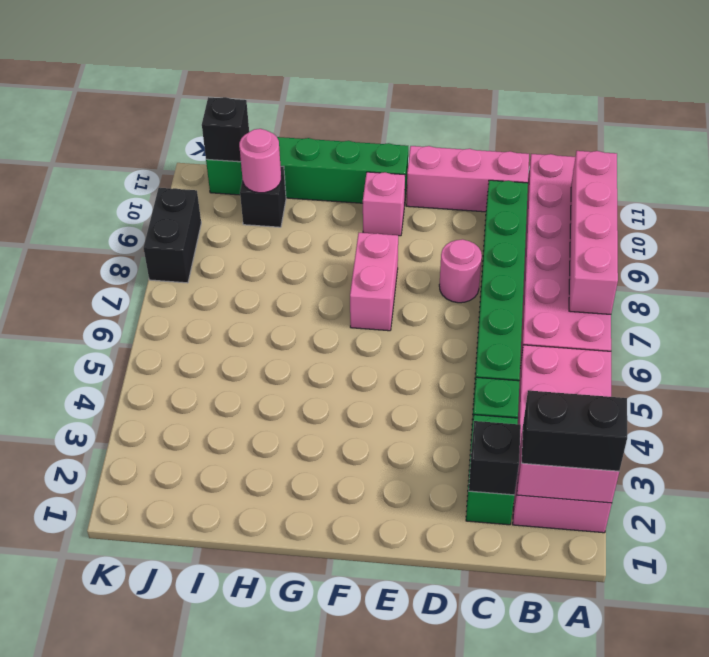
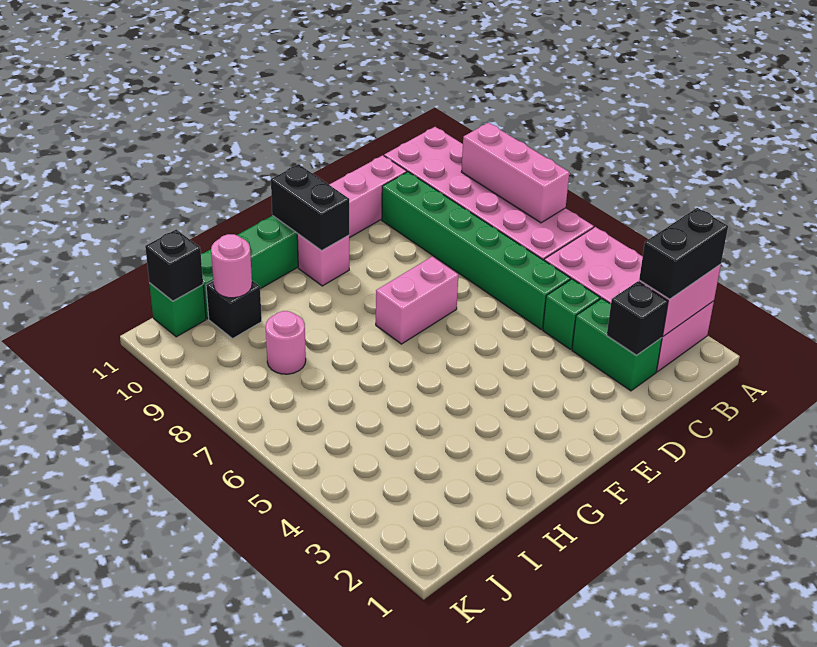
pink 1x4 brick [569,151,618,314] -> pink 1x3 brick [461,123,569,223]
pink 1x1 round brick [439,239,482,303] -> pink 1x1 round brick moved to [266,311,306,374]
pink 1x2 brick [350,233,398,331] -> pink 1x2 brick turned to [376,257,458,344]
black 1x2 brick [144,188,201,283] -> black 1x2 brick moved to [271,164,349,251]

